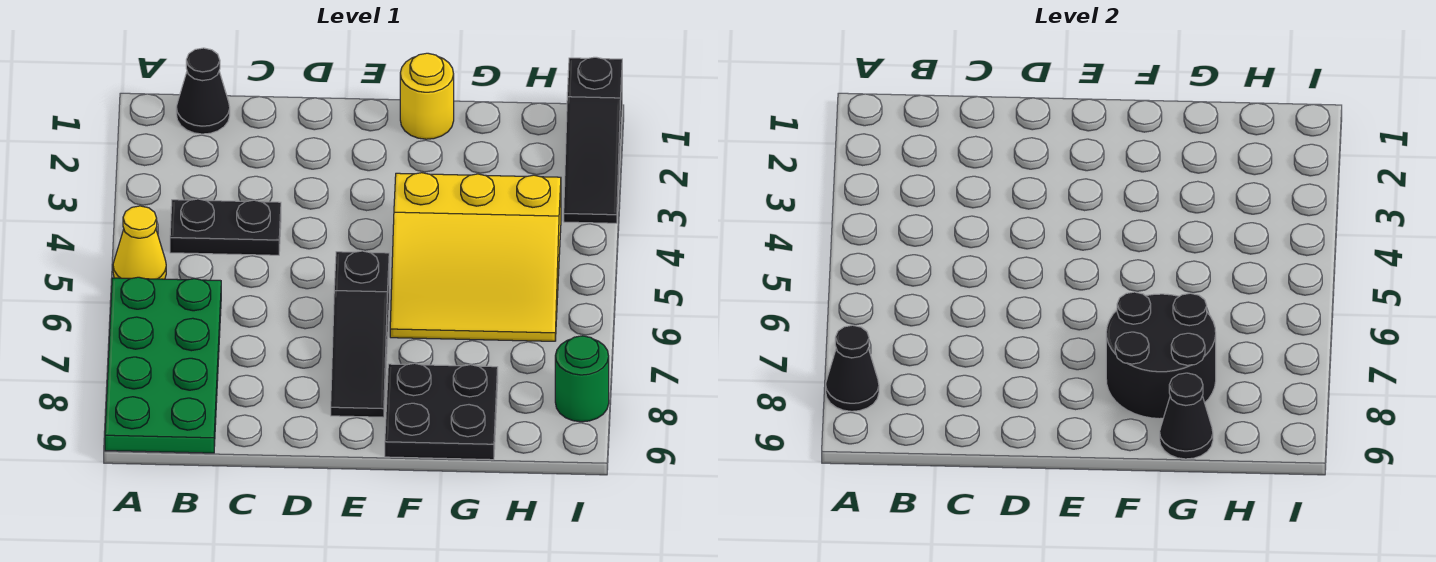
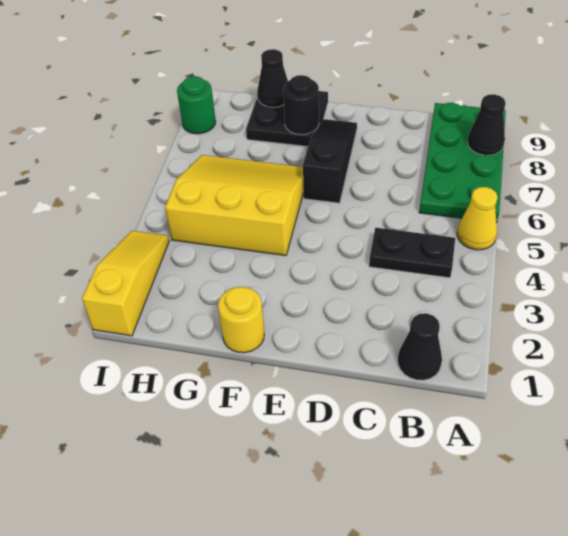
black 2x2 round brick [1106,292,1216,419] -> black 1x1 round brick [283,75,319,135]
black 1x3 slope [564,57,622,223] -> yellow 1x3 slope [82,231,169,336]

